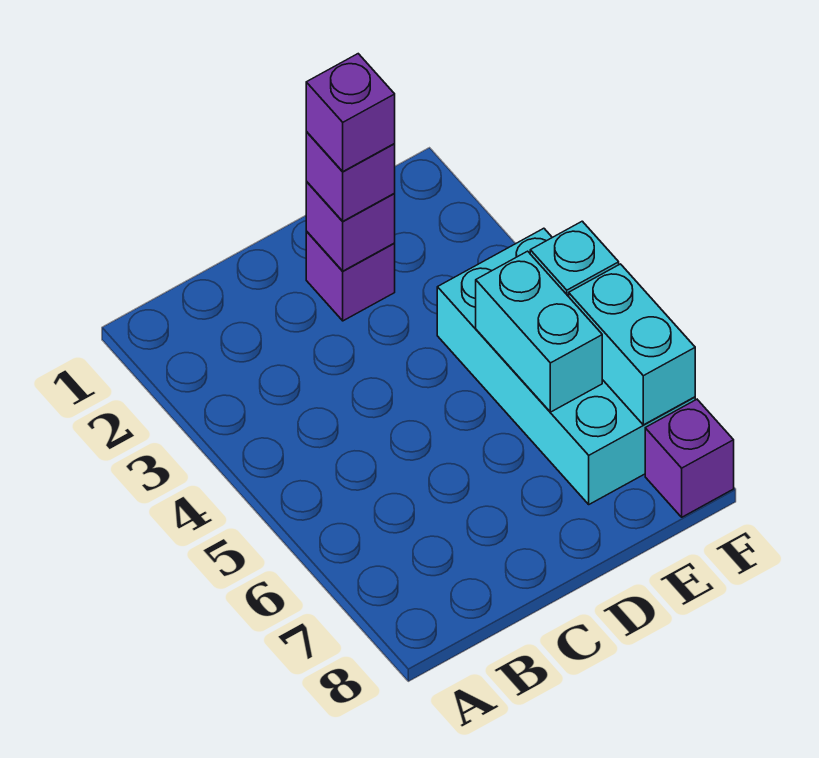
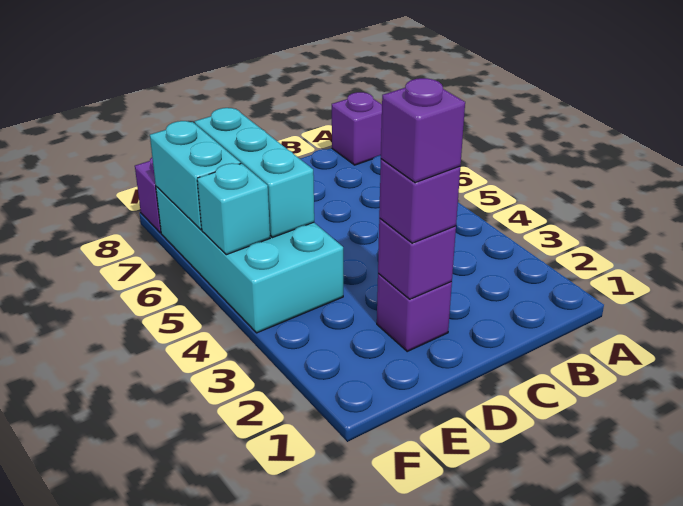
none -> purple 1x1 brick [332,92,382,165]
cyan 1x2 brick [476,251,602,412] -> cyan 1x3 brick [195,108,314,238]

